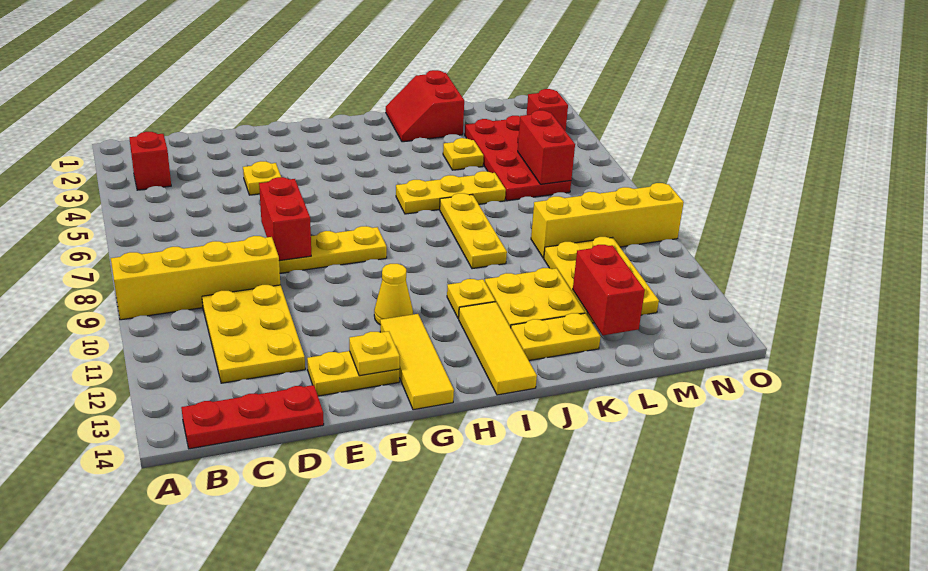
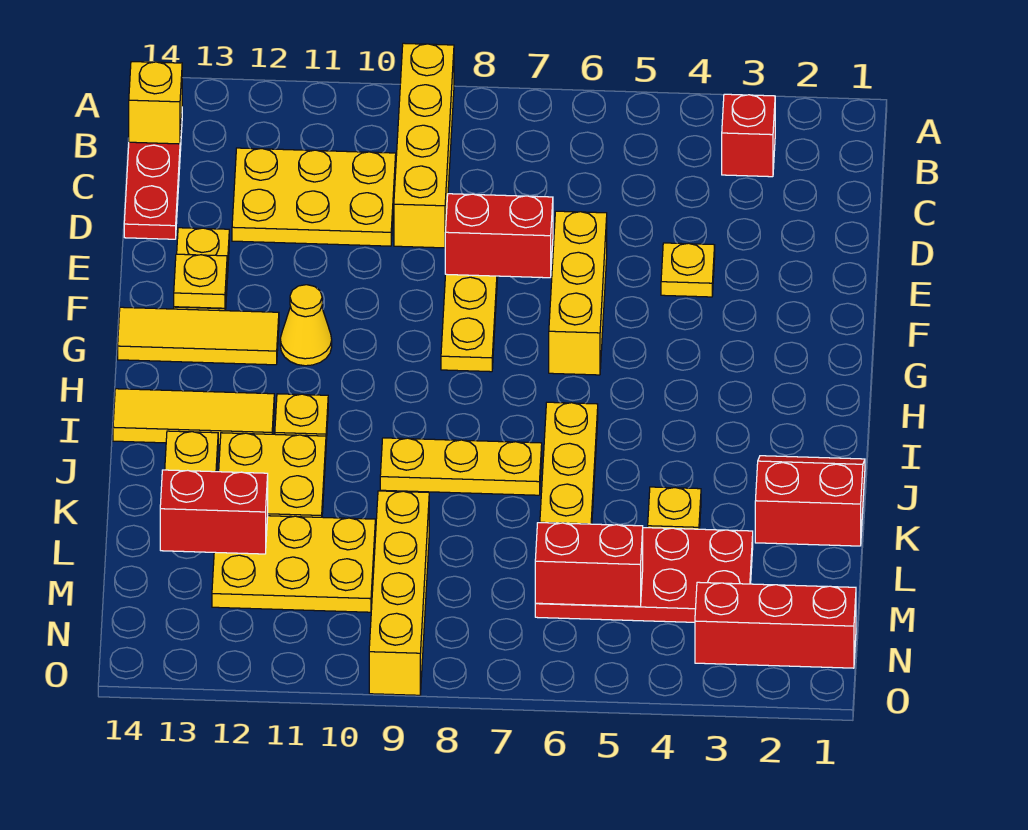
none -> yellow 1x1 brick [129,62,182,144]
none -> yellow 1x3 brick [549,211,607,375]
red 1x1 brick [527,89,568,131] -> red 1x3 brick [695,582,856,668]

